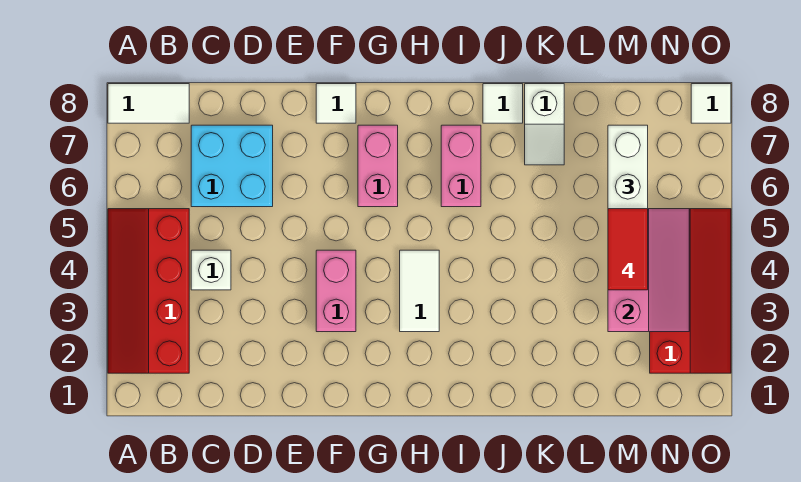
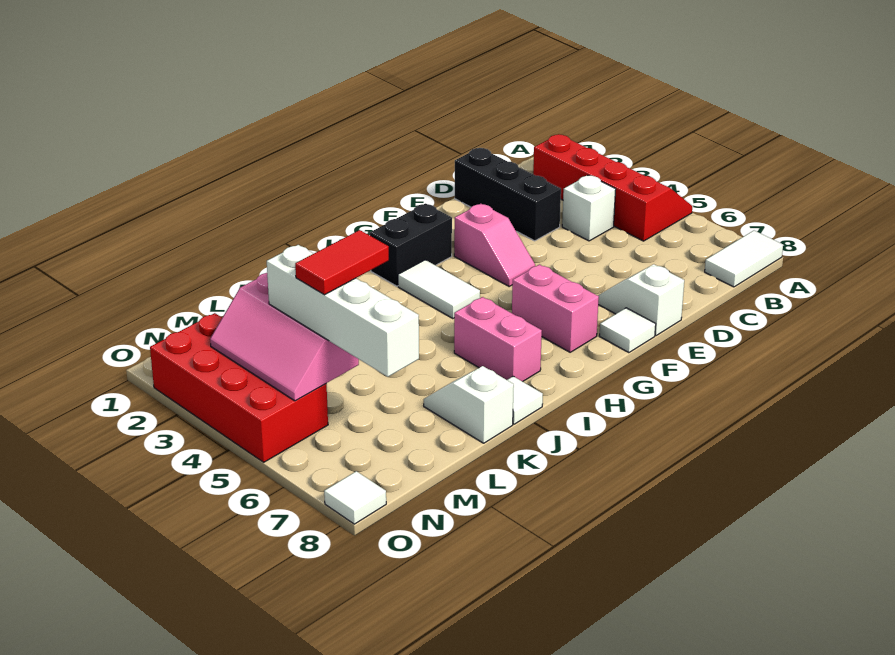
cyan 2x2 brick [191,125,273,207] -> none
none -> black 1x3 brick [455,148,561,241]
none -> white 1x2 slope [598,264,684,336]
pink 1x2 brick [316,250,356,332] -> pink 1x2 slope [454,204,535,286]
none -> black 1x2 brick [370,203,452,286]
red 1x2 tile [608,209,648,290] -> red 1x2 tile turned to [295,230,389,295]
red 2x4 slope [650,209,731,373] -> red 2x4 brick [150,313,328,462]

